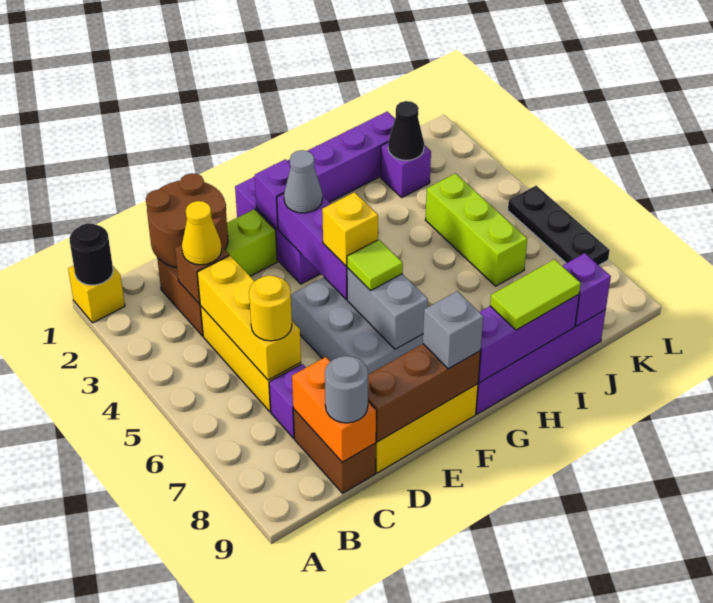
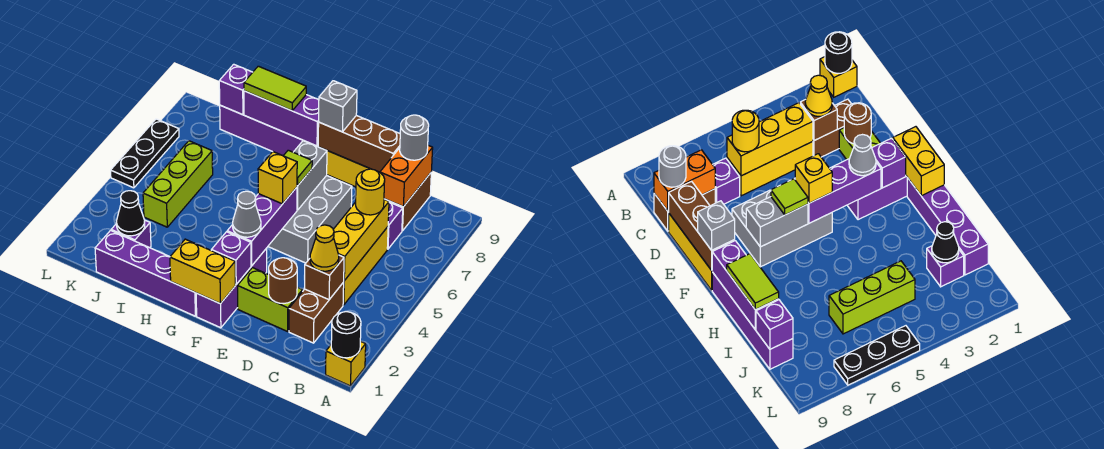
brown 2x2 round brick [146,173,228,267] -> brown 1x1 round brick [269,258,297,303]
none -> yellow 1x2 brick [170,239,236,304]

